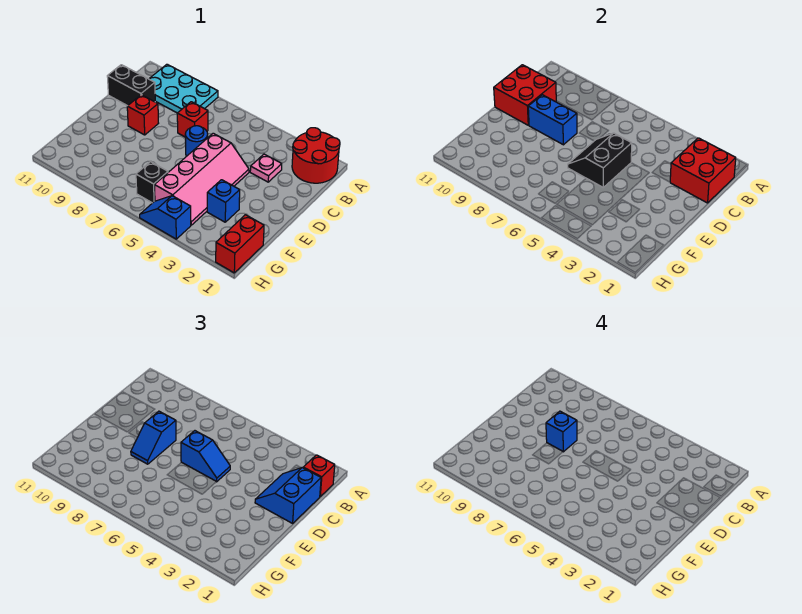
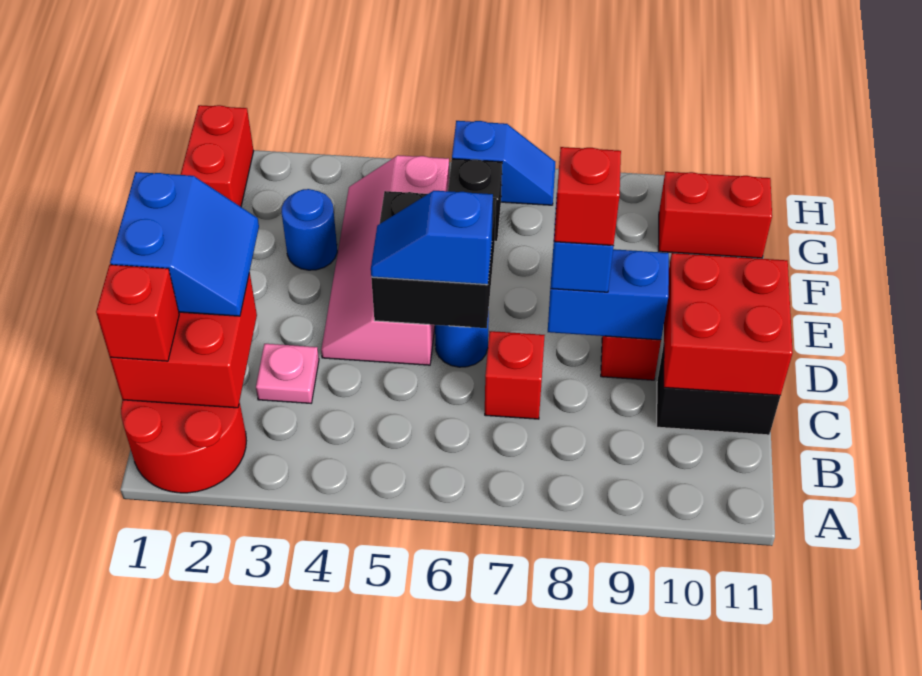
cyan 2x3 plate [149,64,218,113] -> none
black 2x2 slope [568,133,632,187] -> black 2x2 brick [371,191,496,328]
blue 1x1 brick [546,411,577,452] -> red 1x1 brick [554,147,621,246]
blue 1x1 brick [207,180,240,222] -> blue 1x1 round brick [282,189,337,270]
none -> red 1x2 brick [658,172,772,258]
blue 1x2 slope [140,196,191,239] -> blue 1x2 slope moved to [452,121,555,205]

